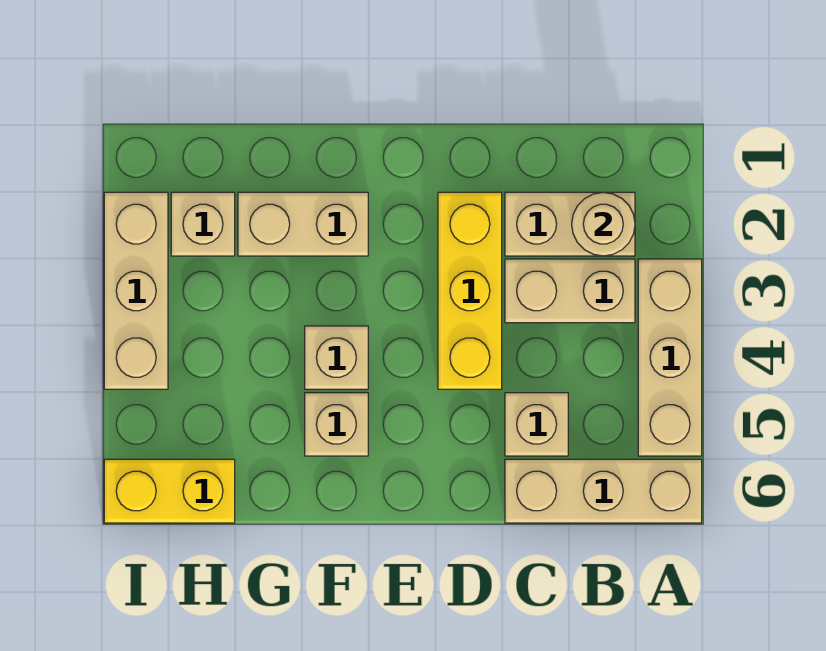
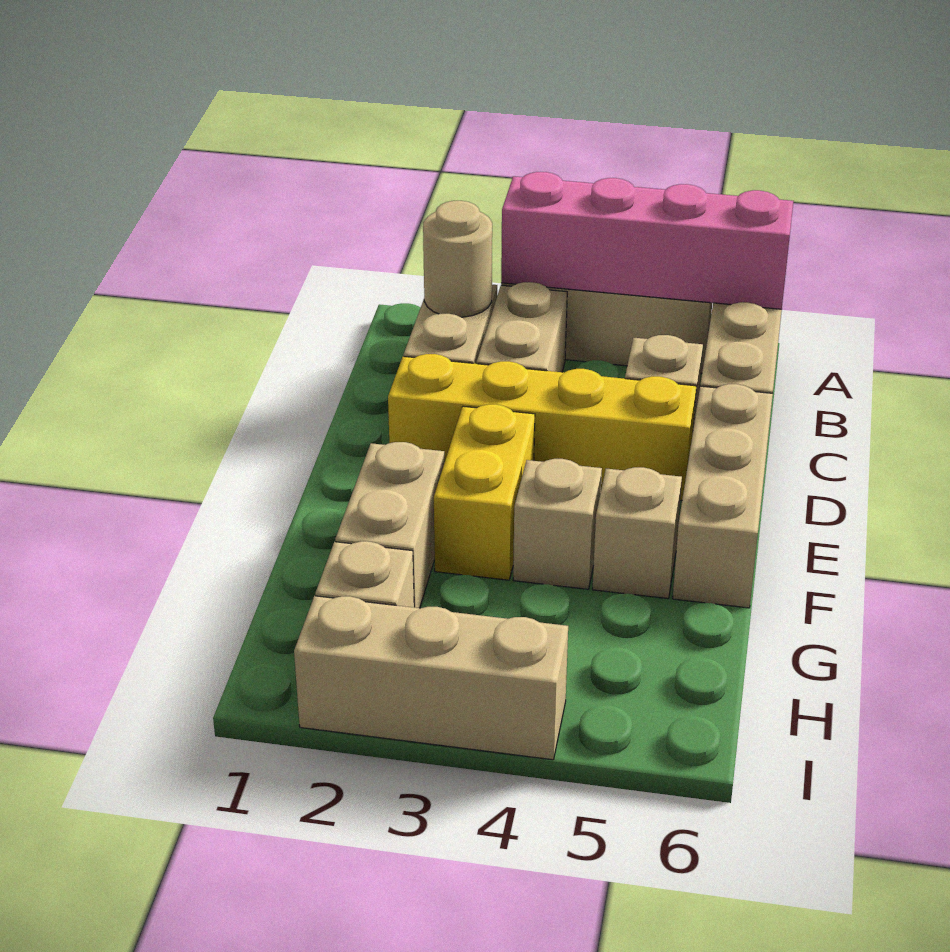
none -> pink 1x4 brick [501,172,793,309]
yellow 1x3 brick [438,192,502,389] -> yellow 1x4 brick [388,354,696,500]
none -> tan 1x3 brick [673,384,773,608]
yellow 1x2 brick [104,459,235,523] -> yellow 1x2 brick moved to [434,404,535,580]

